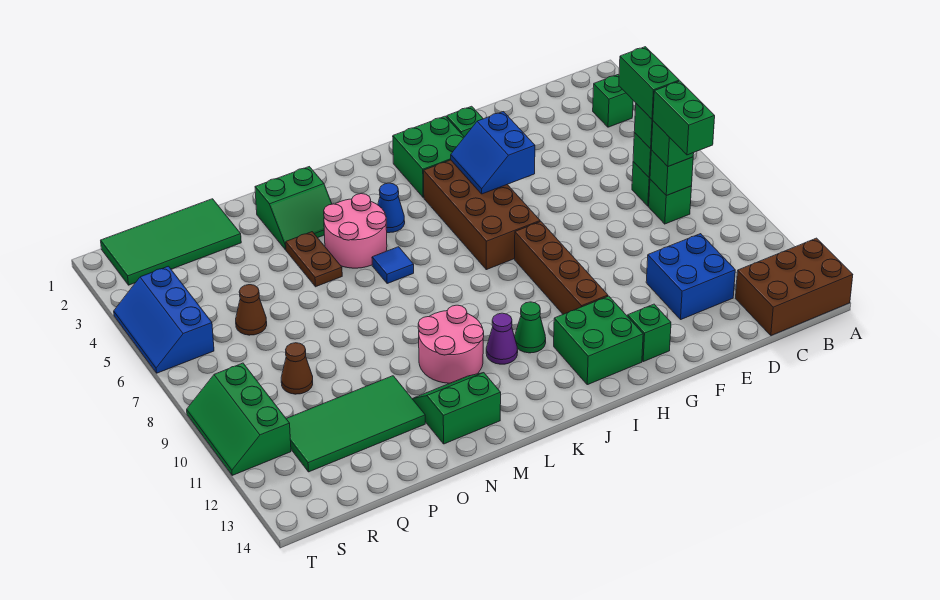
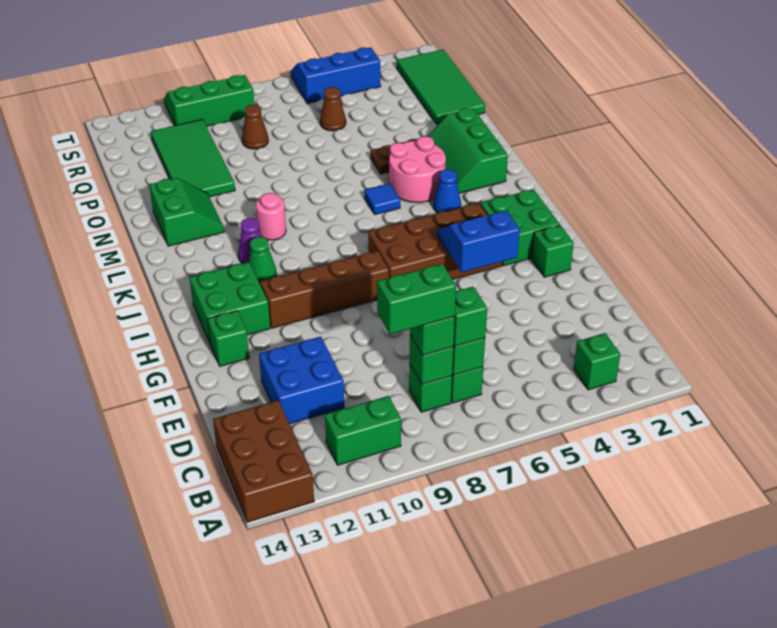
green 1x2 brick [619,47,679,119] -> green 1x2 brick moved to [325,396,401,465]
pink 2x2 round brick [418,305,484,383] -> pink 1x1 round brick [256,193,286,240]
green 2x2 slope [255,167,332,250] -> green 2x3 slope [427,108,508,193]

